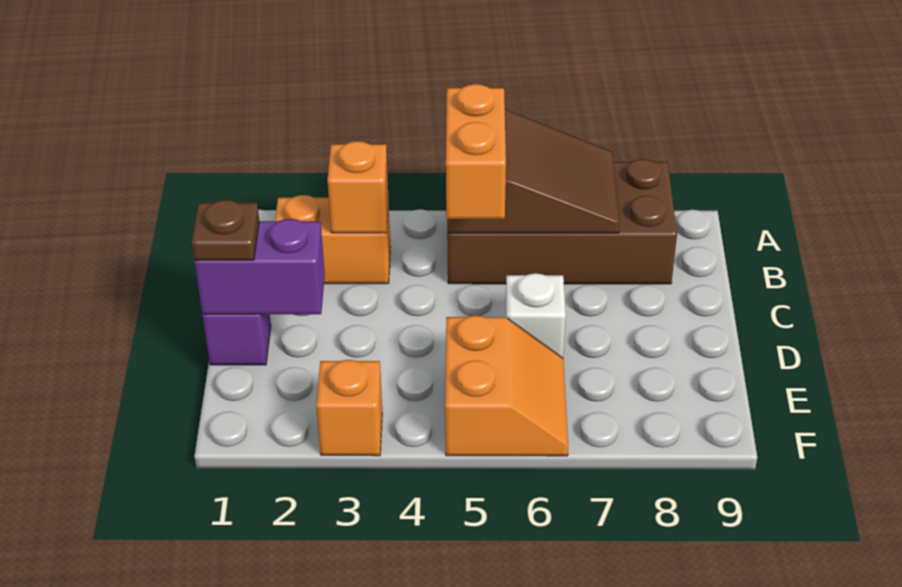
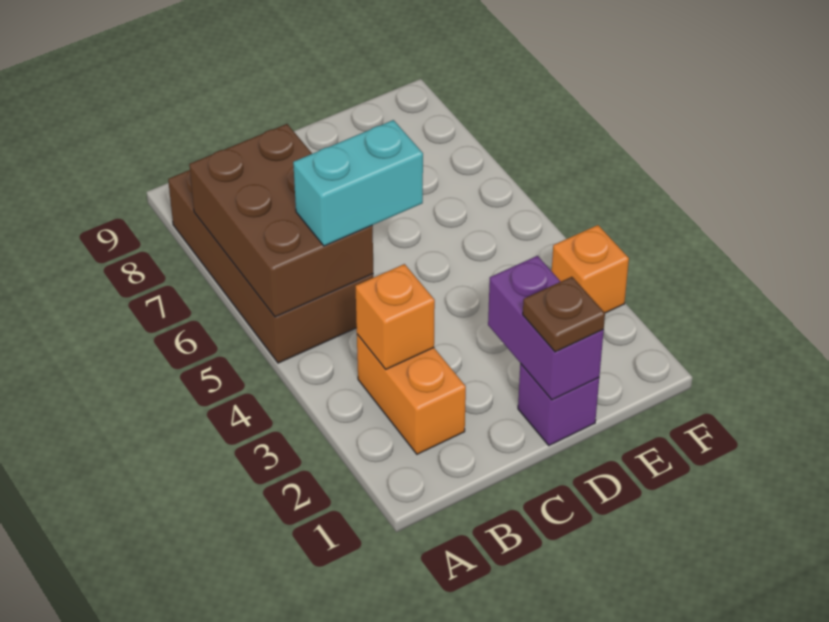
brown 2x3 slope [447,109,620,233] -> brown 2x3 brick [189,124,373,317]
orange 1x2 brick [446,84,506,219] -> cyan 1x2 brick [293,120,423,246]
white 1x1 brick [506,273,566,358] -> none
orange 2x2 slope [445,316,568,456] -> none

